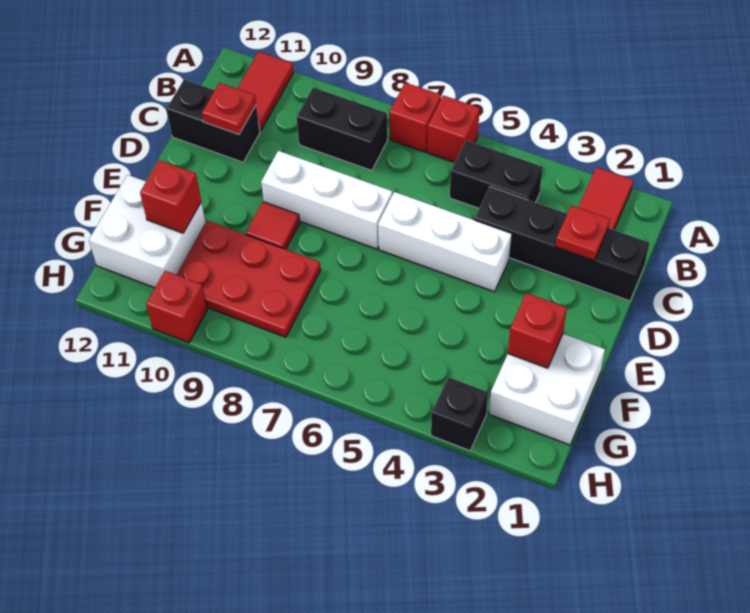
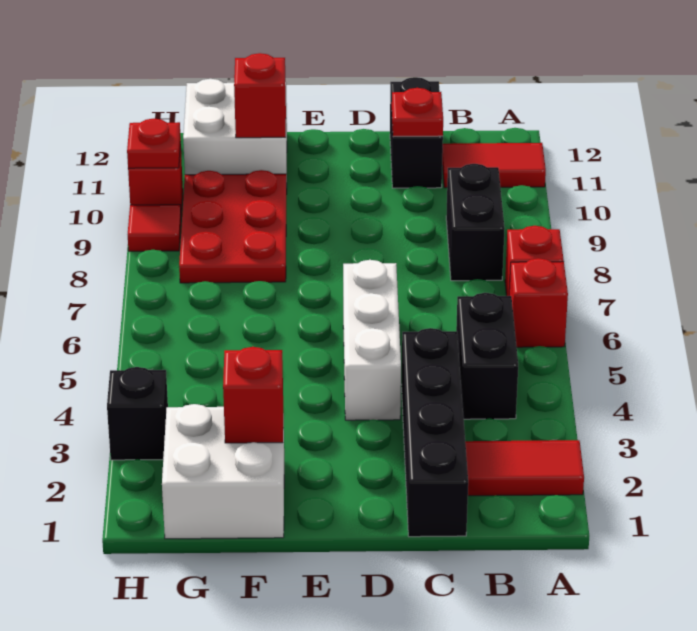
red 1x1 plate [555,205,610,260] -> red 1x1 plate moved to [127,118,181,168]
white 1x3 brick [261,151,392,249] -> none
red 1x1 tile [246,202,300,249] -> red 1x1 tile moved to [128,205,181,251]

